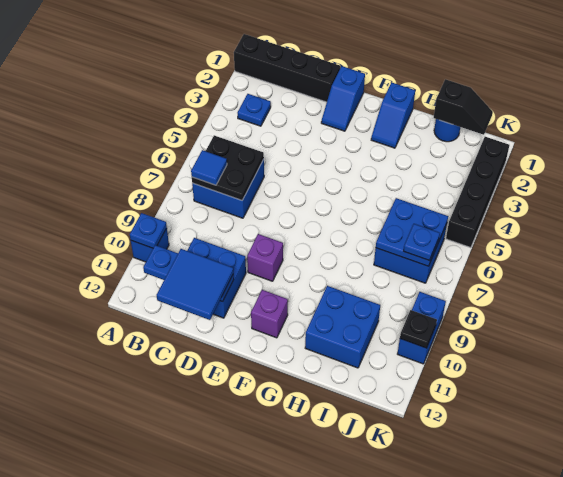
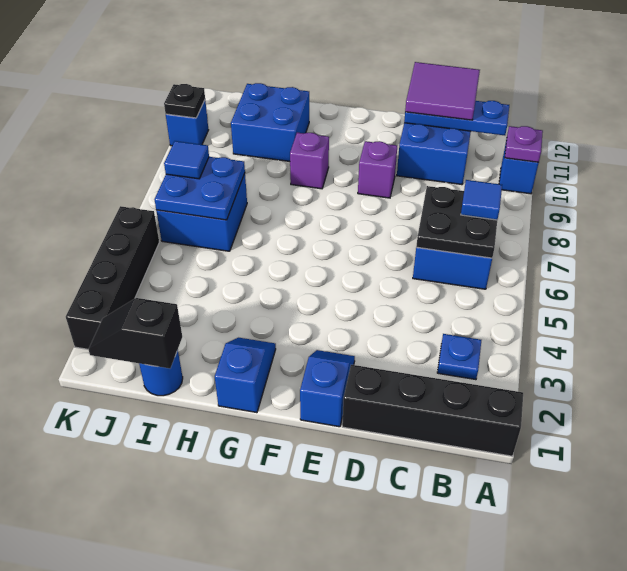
blue 1x1 plate [130,213,167,248] -> purple 1x1 plate [505,126,543,162]
blue 2x2 tile [157,249,233,320] -> purple 2x2 tile [405,62,480,120]
purple 1x1 brick [251,290,288,338] -> purple 1x1 brick moved to [290,132,329,189]
blue 1x1 plate [404,224,440,261] -> blue 1x1 tile [164,141,209,179]
blue 1x2 brick [398,292,446,364] -> blue 1x1 brick [166,100,208,146]

